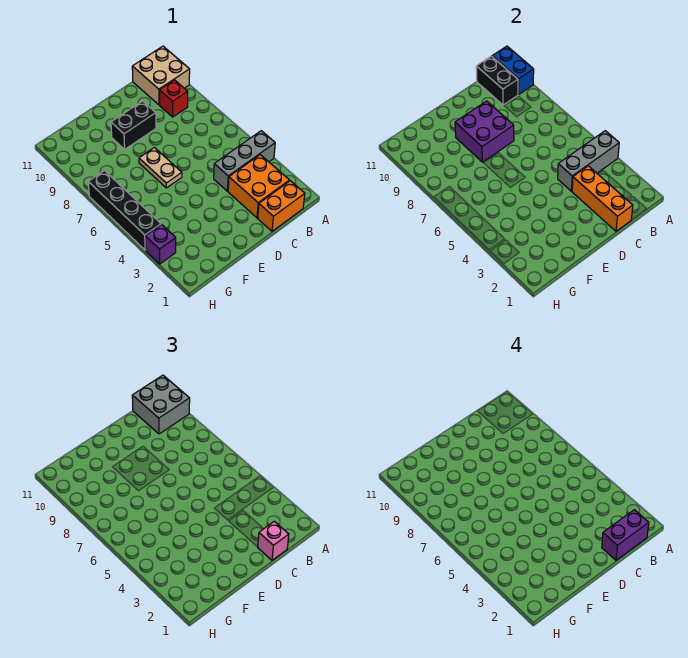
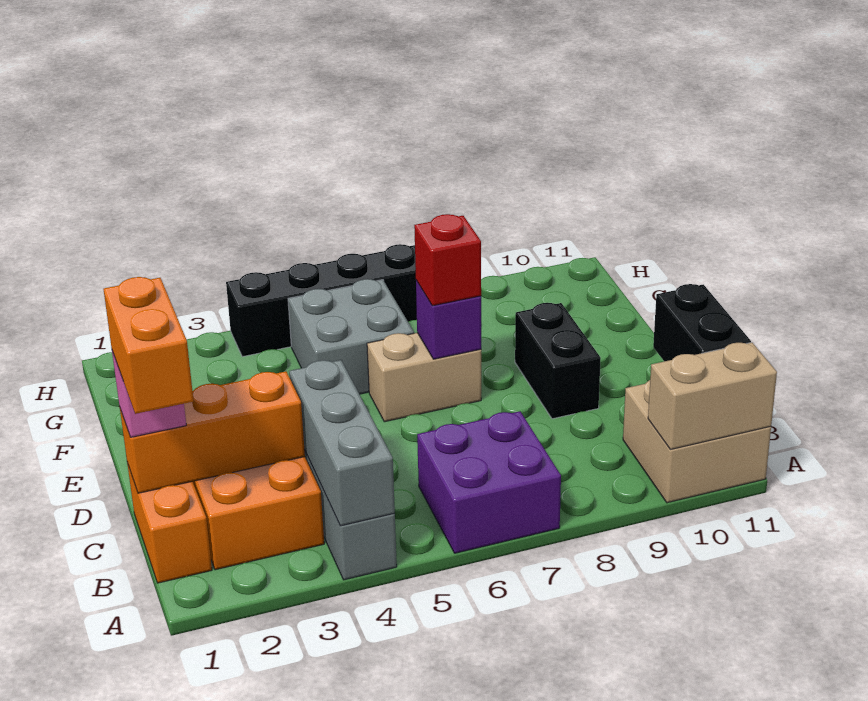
blue 1x2 brick [492,46,534,95] -> tan 1x2 brick [648,342,777,449]
grey 2x2 brick [132,375,190,434] -> grey 2x2 brick moved to [288,279,414,394]
purple 1x2 brick [602,510,649,560] -> orange 1x2 brick [104,277,194,414]
red 1x1 brick [160,80,188,117] -> red 1x1 brick moved to [414,214,481,306]
black 1x2 brick [476,56,518,105] -> black 1x2 brick turned to [653,284,751,361]
purple 2x2 brick [455,101,514,162] -> purple 2x2 brick moved to [417,411,561,553]
tan 1x2 plate [139,148,182,188] -> tan 1x2 brick [367,333,481,422]
purple 1x1 brick [145,224,176,264] -> purple 1x1 brick moved to [416,281,481,359]

